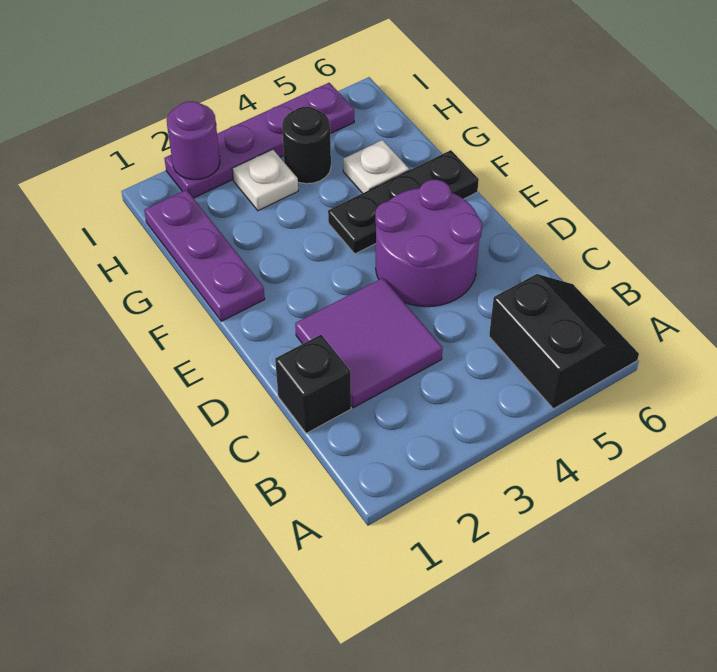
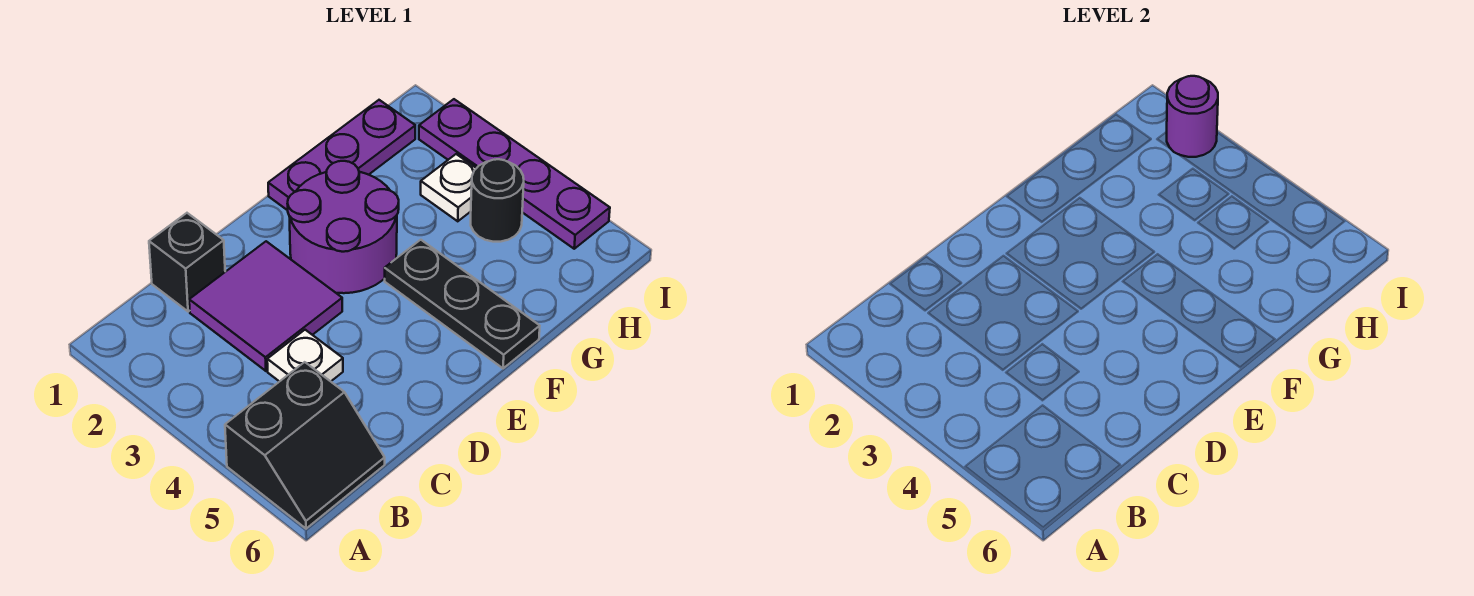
purple 2x2 round brick [375,180,482,307] -> purple 2x2 round brick moved to [287,161,399,293]
white 1x1 plate [343,140,409,193] -> white 1x1 plate moved to [267,330,343,382]

